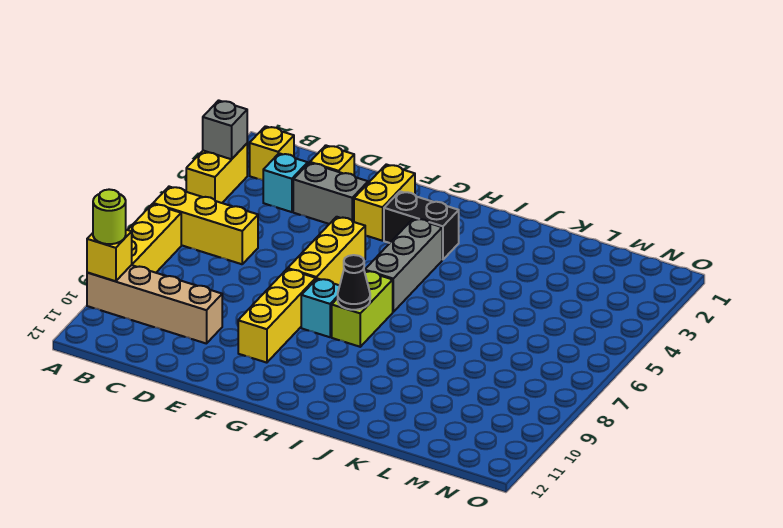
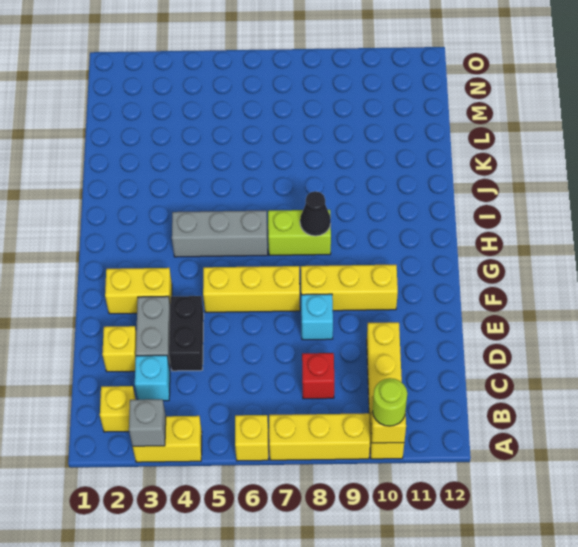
yellow 1x3 brick [153,187,258,264] -> yellow 1x1 brick [235,415,268,461]
tan 1x4 brick [87,265,222,344] -> yellow 1x4 brick [367,322,404,459]
none -> red 1x1 brick [302,353,334,399]
black 1x2 brick [384,191,459,260] -> black 1x2 brick moved to [169,296,204,371]
cyan 1x1 brick [301,278,340,337] -> cyan 1x1 brick moved to [301,294,333,340]

